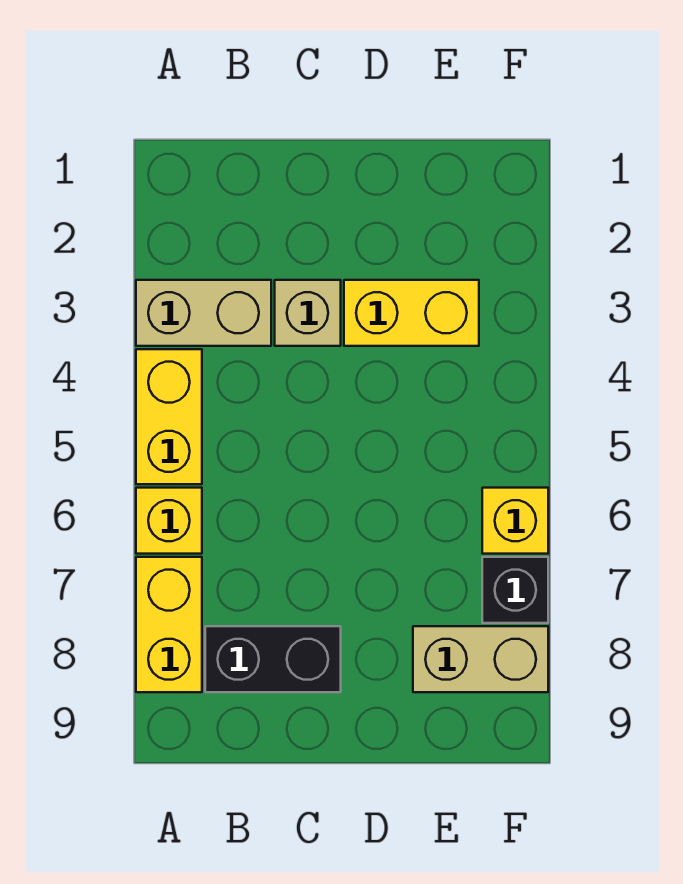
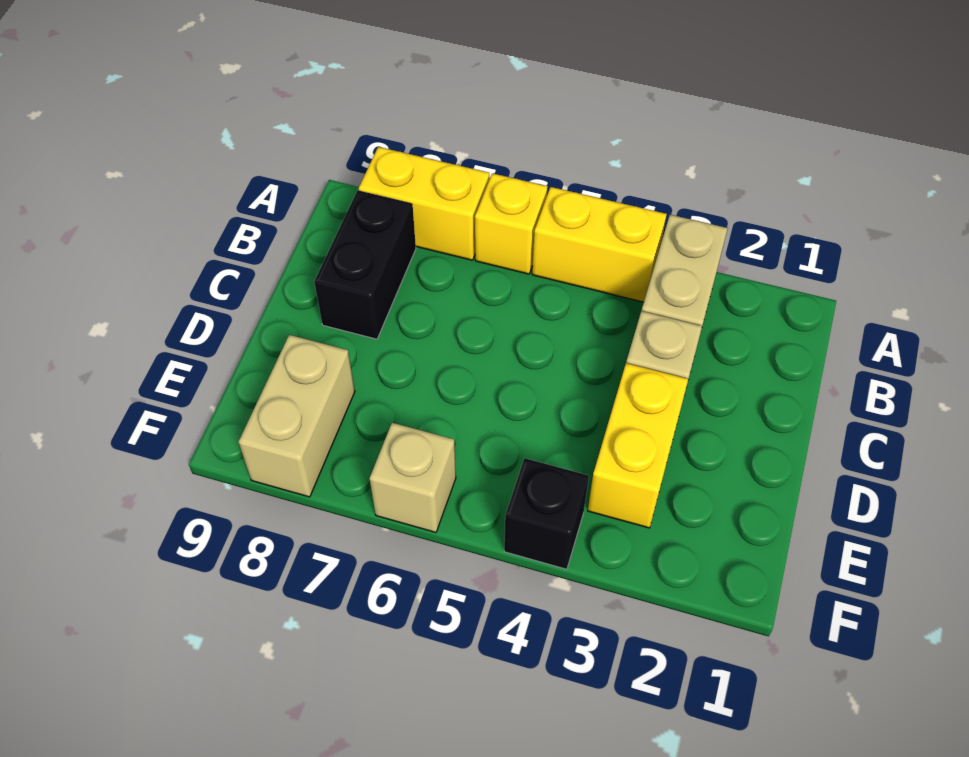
yellow 1x1 brick [482,488,548,554] -> tan 1x1 brick [370,423,456,532]
black 1x1 brick [482,557,548,623] -> black 1x1 brick moved to [504,458,589,569]

